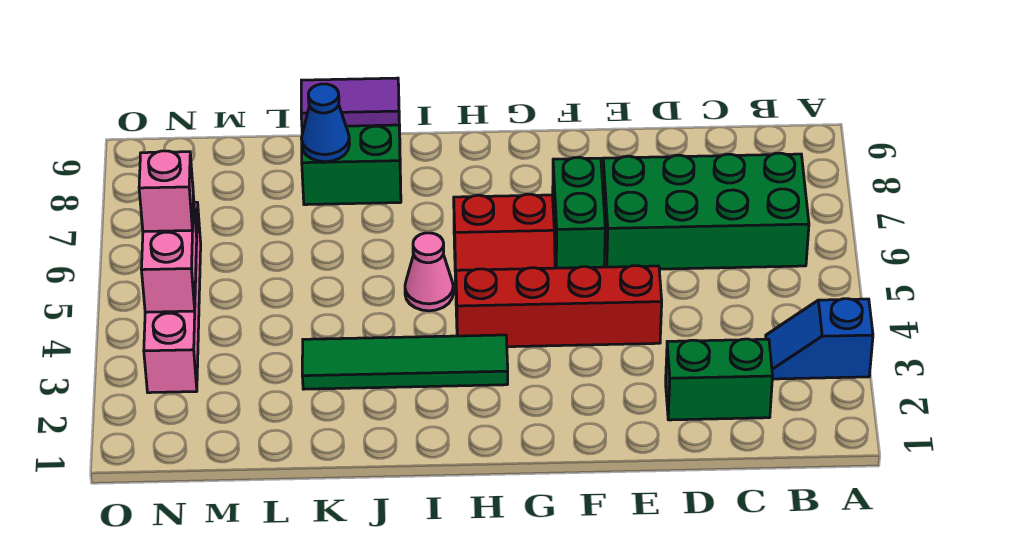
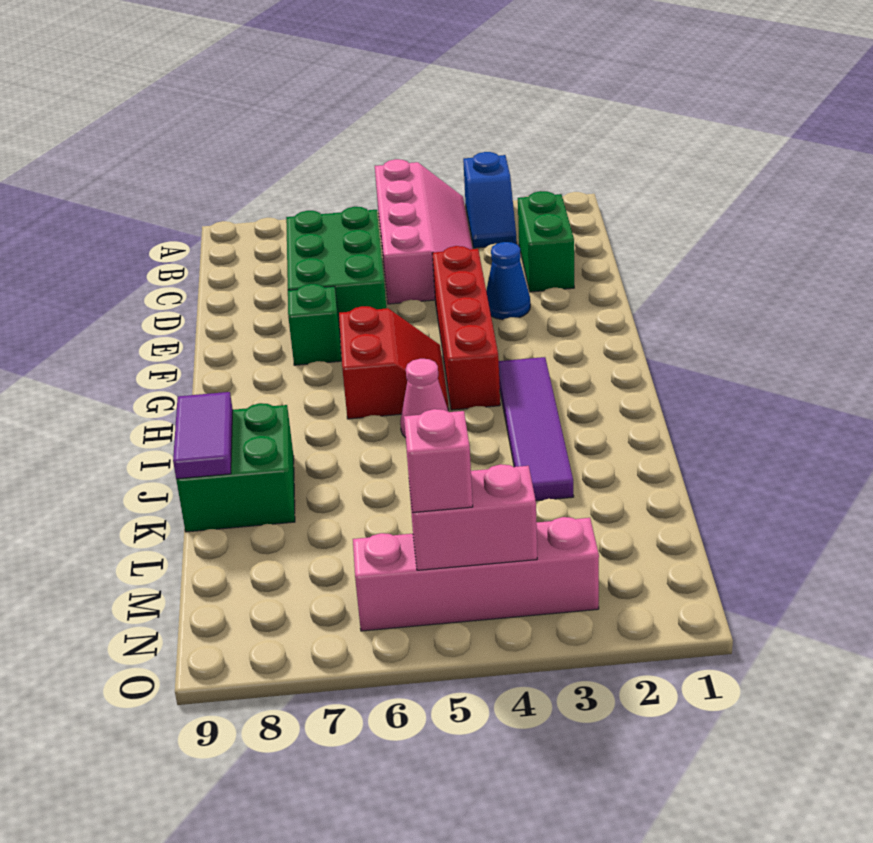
none -> pink 2x4 slope [375,159,473,304]
green 2x4 brick [603,153,809,269] -> green 2x3 brick [286,207,386,332]
green 1x2 brick [553,157,605,268] -> green 1x1 brick [288,284,341,365]
green 1x4 tile [302,335,508,389] -> purple 1x4 tile [499,357,574,501]
blue 1x1 cone [301,84,350,162] -> blue 1x1 cone moved to [486,242,530,320]

